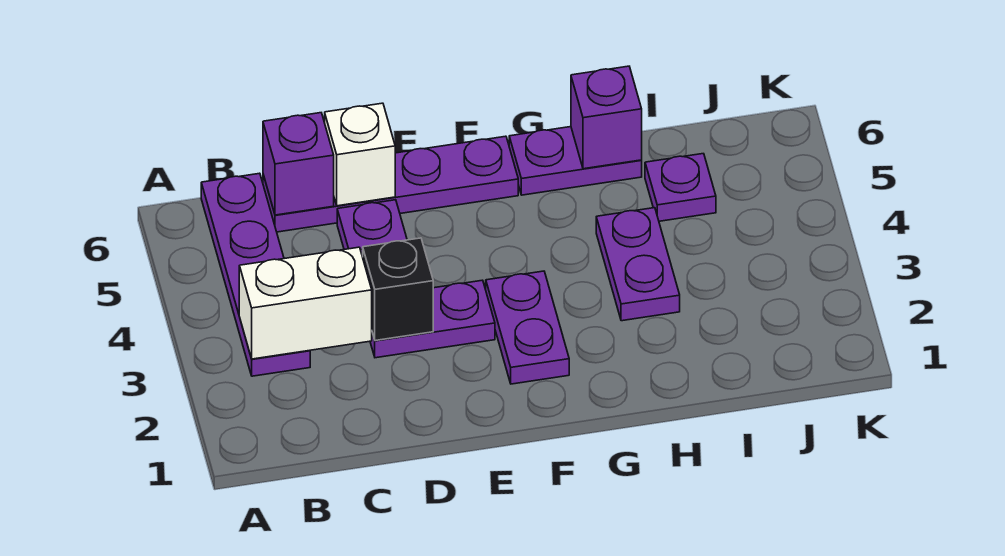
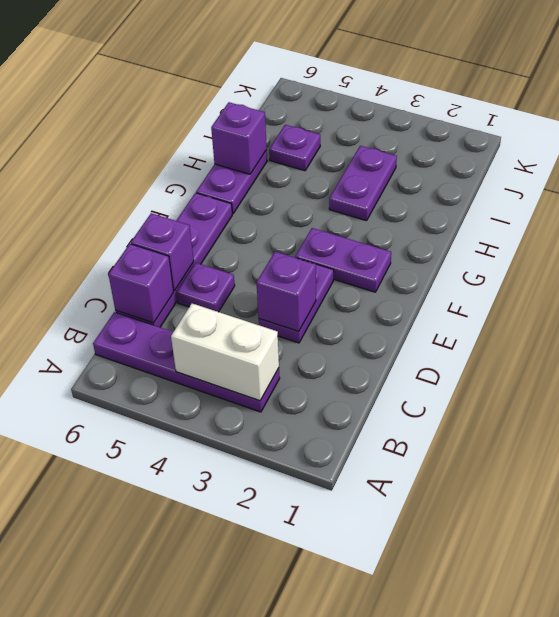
white 1x2 brick [239,247,372,359] -> white 1x2 brick turned to [171,304,279,401]
black 1x1 brick [363,238,433,341] -> purple 1x1 brick [256,252,316,332]
white 1x1 brick [325,103,395,206] -> purple 1x1 brick [131,213,194,291]
purple 1x2 plate [596,208,680,321] -> purple 1x2 plate turned to [329,146,397,221]

